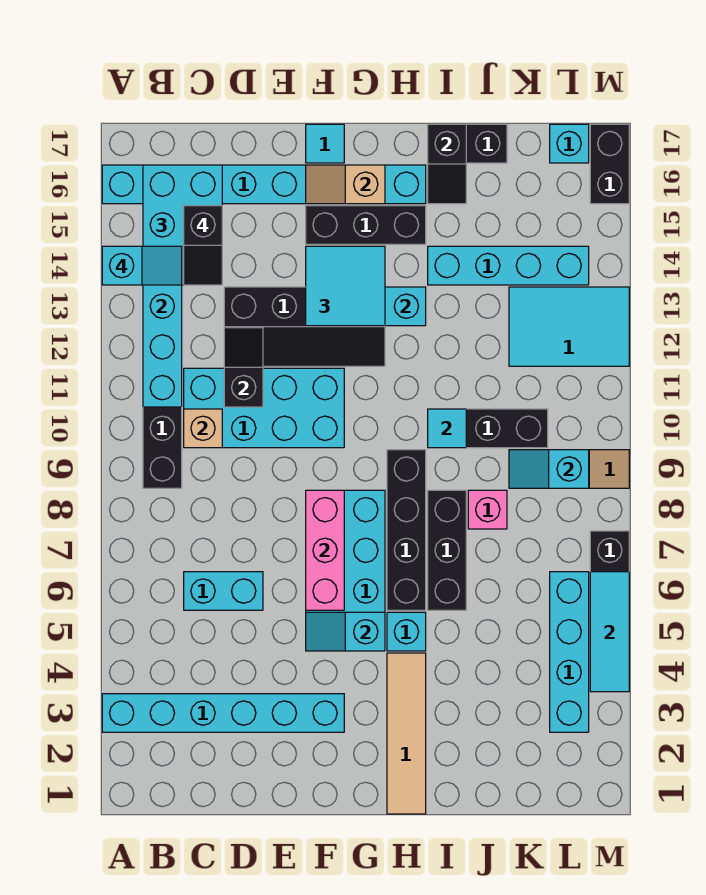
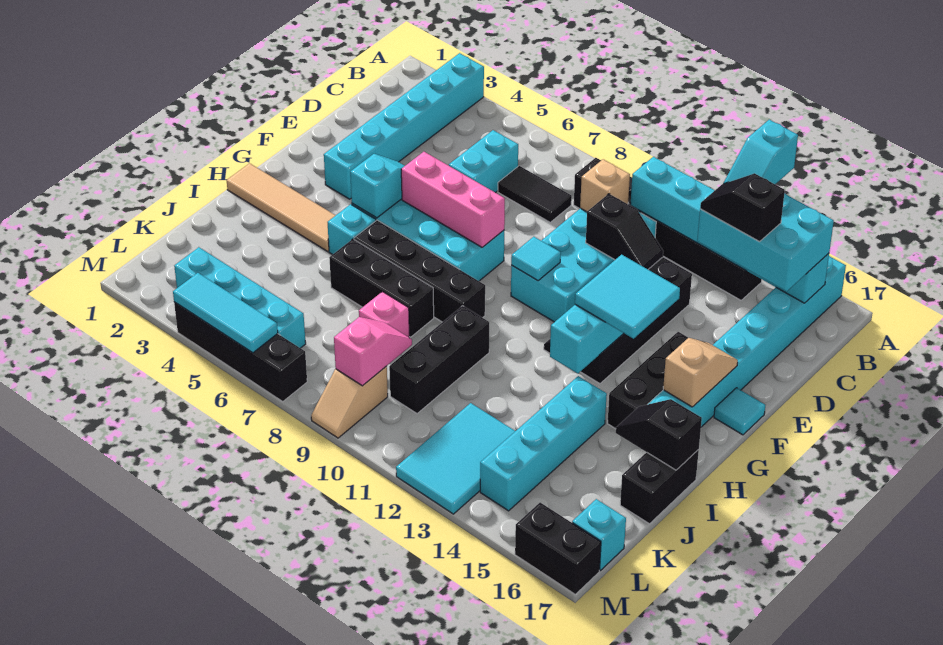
none -> black 1x2 tile [498,166,572,222]
cyan 1x1 tile [428,409,466,448] -> cyan 1x1 tile moved to [511,237,561,281]
cyan 1x2 slope [509,450,589,488] -> pink 1x2 slope [334,317,412,386]

